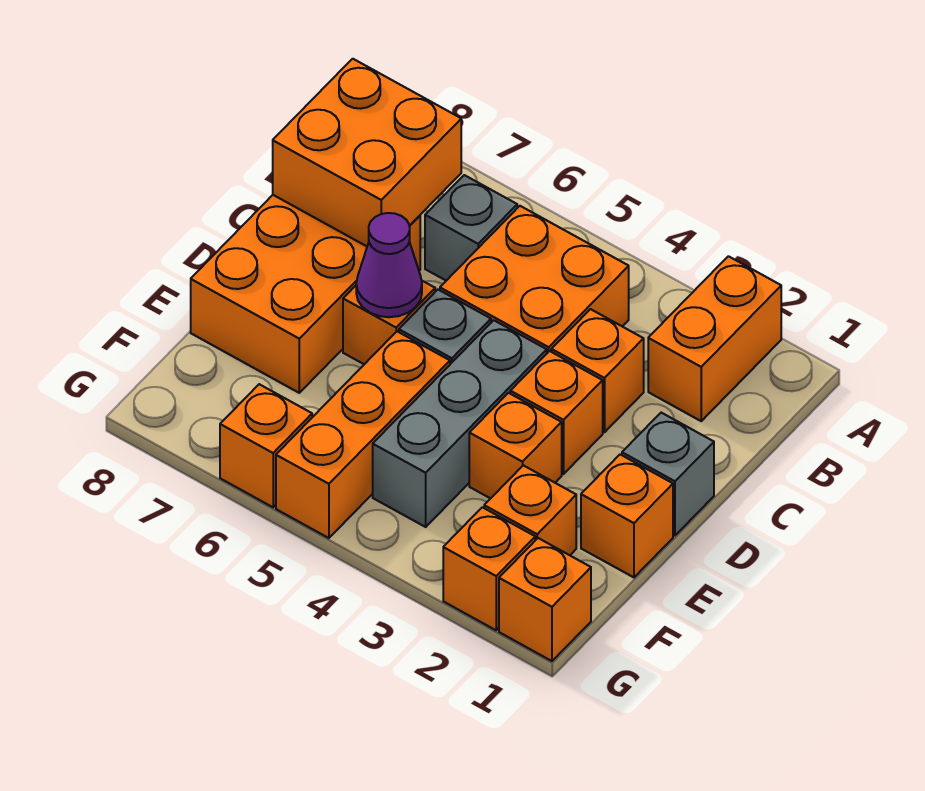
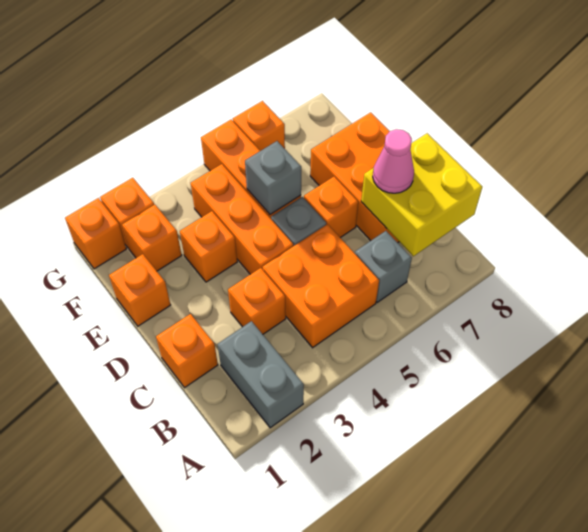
orange 1x2 brick [648,256,781,421] -> grey 1x2 brick [217,321,304,428]
orange 2x2 brick [273,59,461,246] -> yellow 2x2 brick [361,133,482,256]
none -> pink 1x1 cone [373,129,414,193]
grey 1x1 brick [622,413,714,536] -> grey 1x1 brick moved to [245,141,301,215]
orange 1x1 brick [510,351,603,474] -> orange 1x1 brick moved to [156,314,218,388]
grey 1x3 brick [373,320,547,527] -> orange 1x3 brick [191,164,293,274]
purple 1x1 cone [356,213,422,317] -> none

